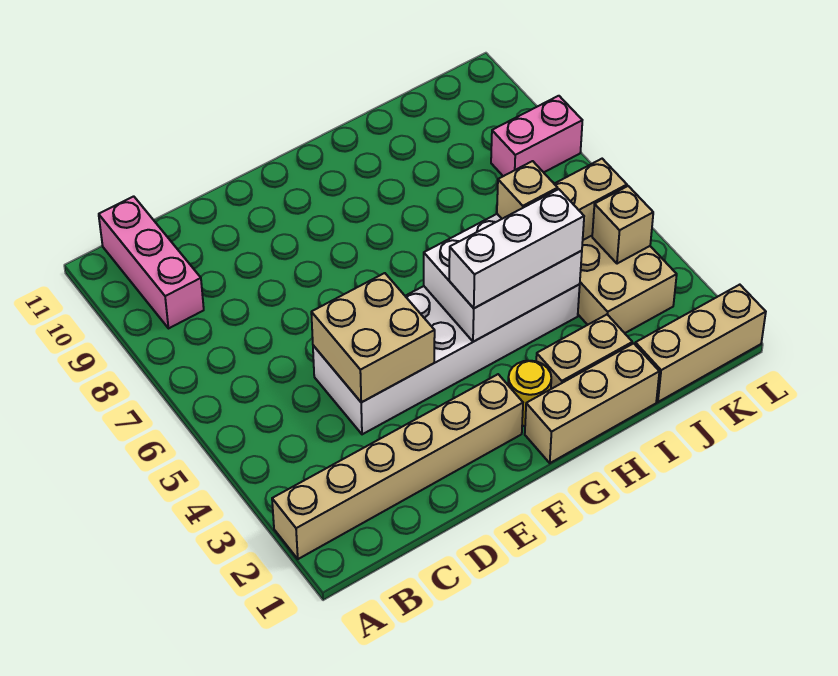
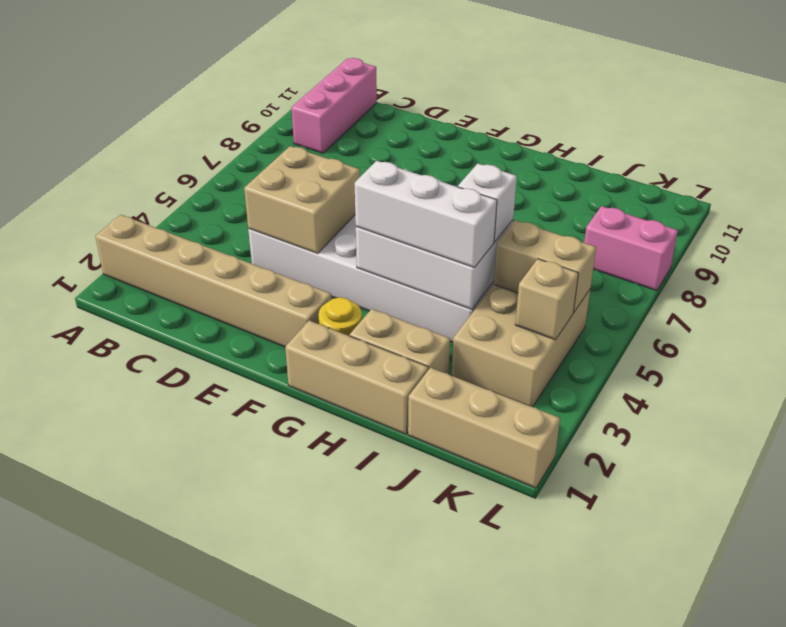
tan 1x1 brick [497,161,558,219] -> white 1x1 brick [458,164,517,242]

